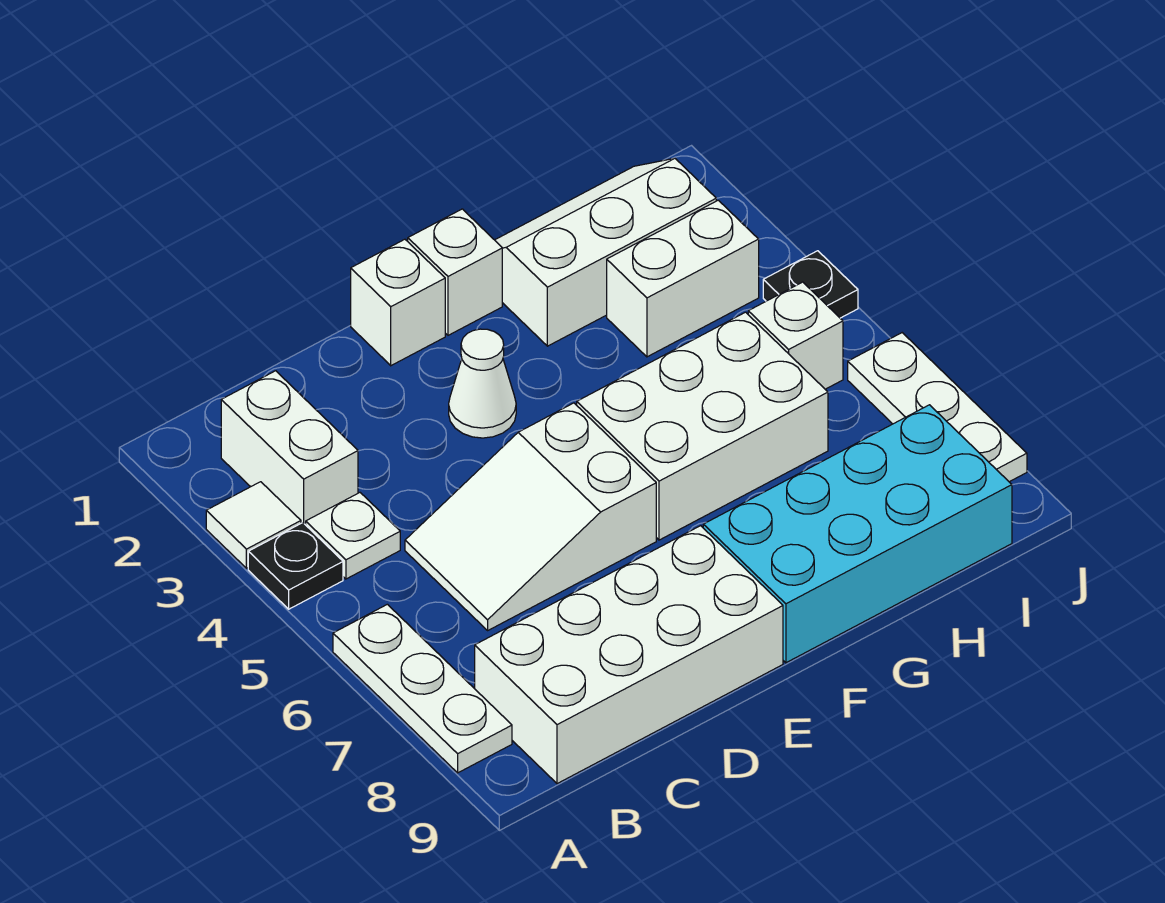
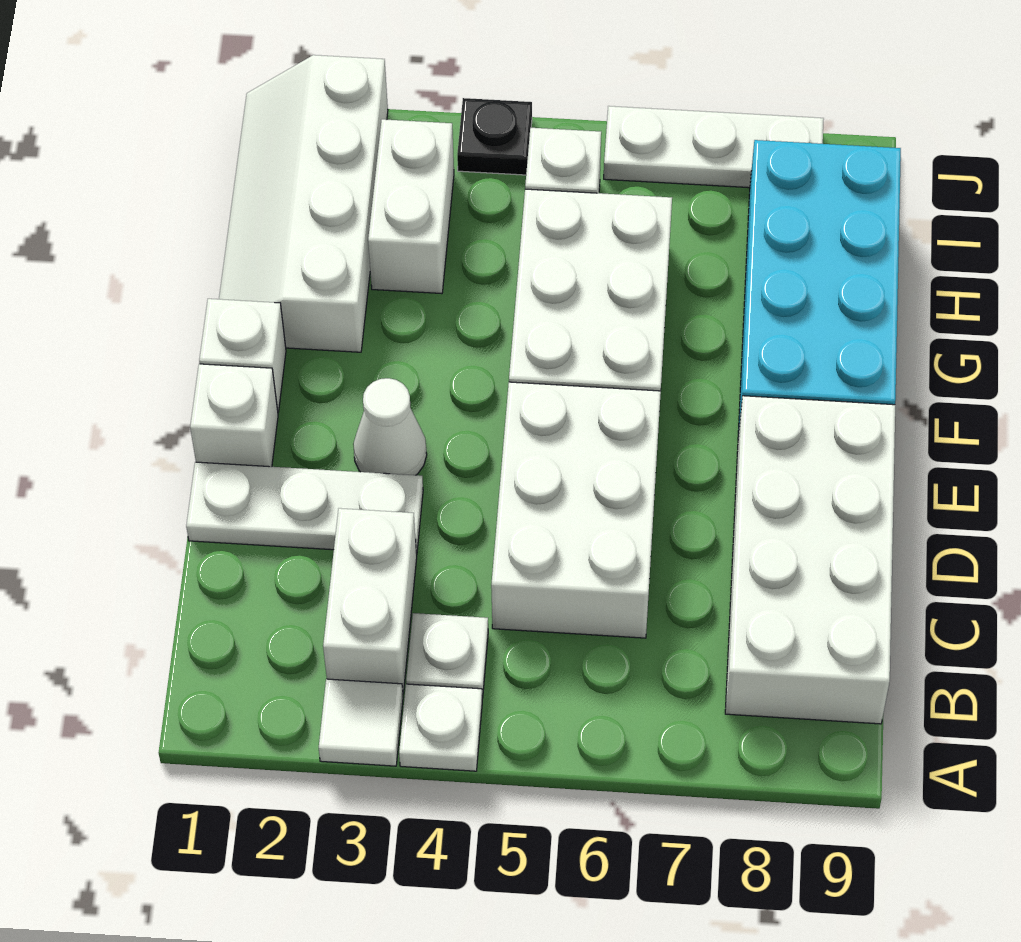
black 1x1 plate [248,523,343,609] -> white 1x1 plate [399,684,482,771]
white 1x3 plate [333,604,512,773] -> white 1x3 plate moved to [186,462,423,555]
white 1x2 brick [221,371,358,525] -> white 1x2 brick turned to [323,508,417,693]
white 2x3 slope [405,403,656,630] -> white 2x3 brick [491,382,661,638]
white 2x3 slope [495,158,716,346] -> white 2x4 slope [219,55,388,352]

